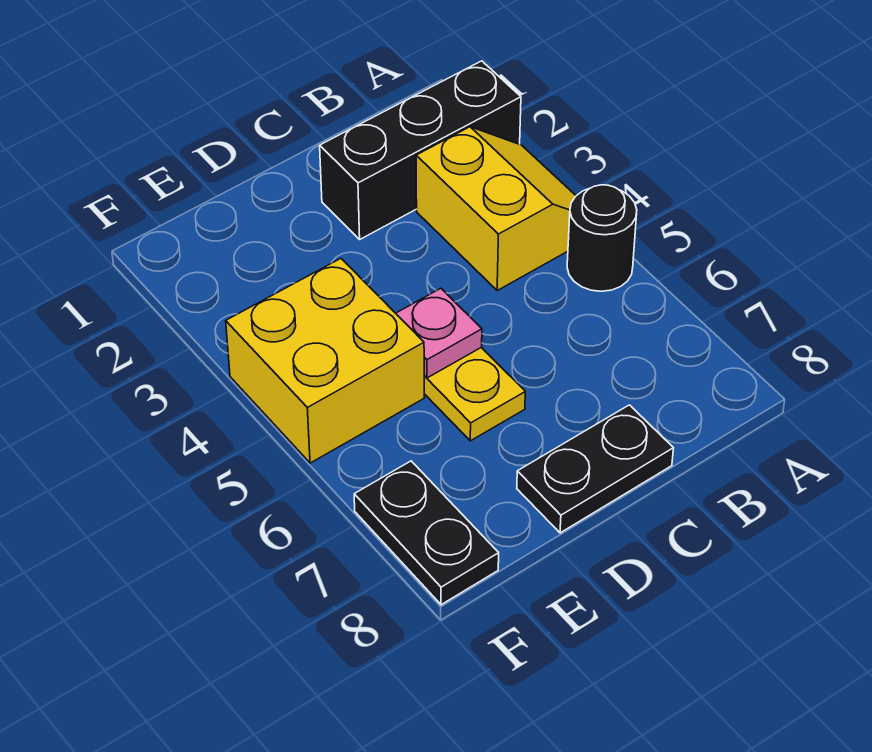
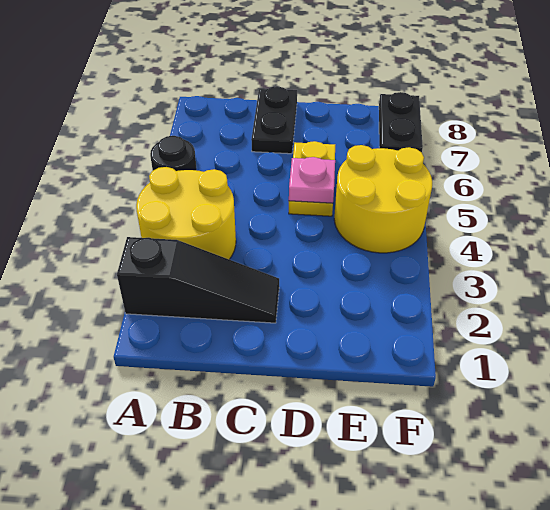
black 1x3 brick [320,61,521,239] -> black 1x3 slope [117,237,279,323]
yellow 2x2 slope [416,127,576,290] -> yellow 2x2 round brick [136,167,236,259]
black 1x2 plate [517,405,673,533] -> black 1x2 plate turned to [251,86,297,154]
yellow 2x2 brick [226,259,424,463] -> yellow 2x2 round brick [334,145,432,253]

